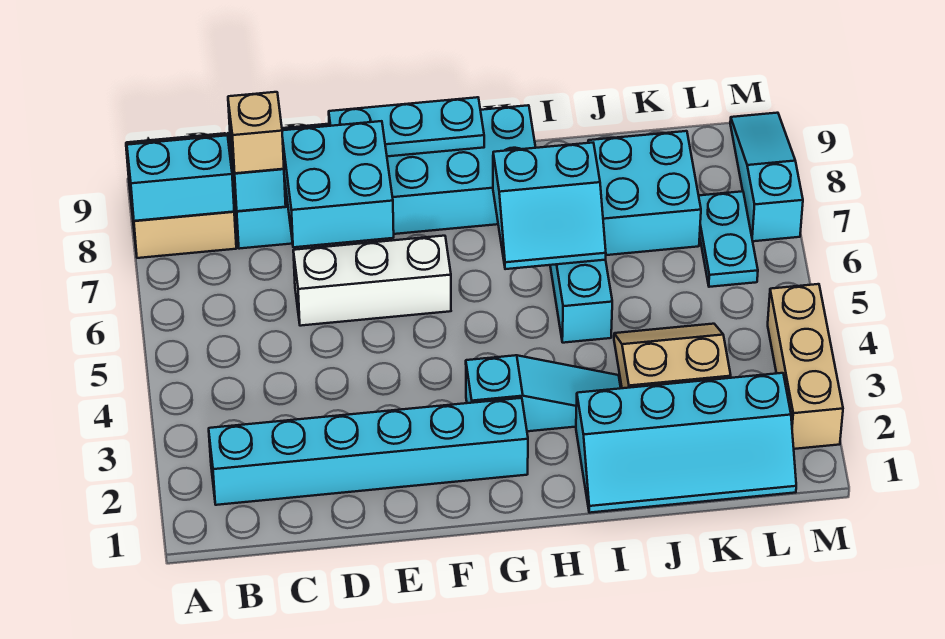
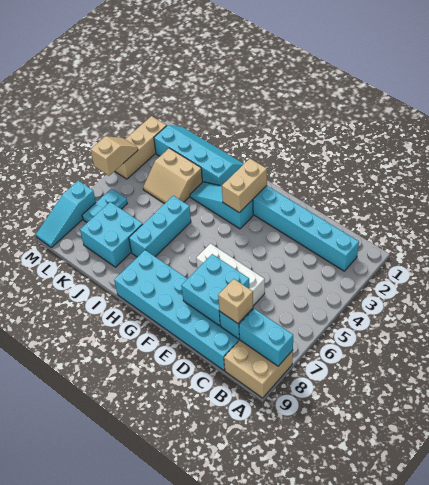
cyan 1x3 plate [329,97,484,156] -> none
none -> tan 1x2 brick [222,159,267,213]
cyan 2x2 slope [493,143,606,269] -> none
none -> tan 1x2 slope [91,136,138,176]

